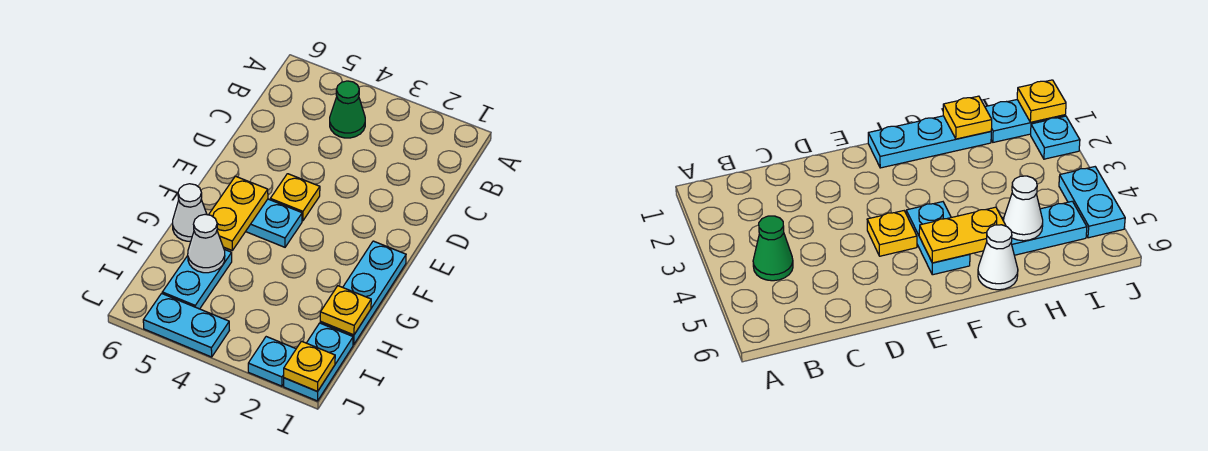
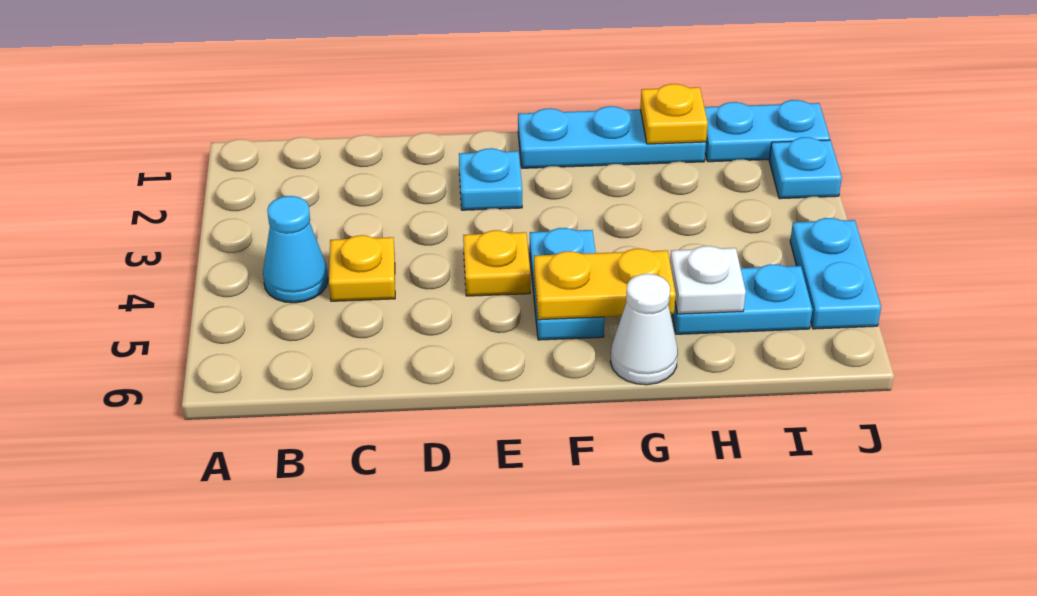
green 1x1 cone [330,81,365,138] -> cyan 1x1 cone [263,196,328,303]
none -> cyan 1x1 plate [459,148,522,210]
white 1x1 cone [188,214,225,273] -> white 1x1 plate [670,246,746,314]
yellow 1x1 plate [284,341,335,391] -> yellow 1x1 plate moved to [329,235,395,301]

